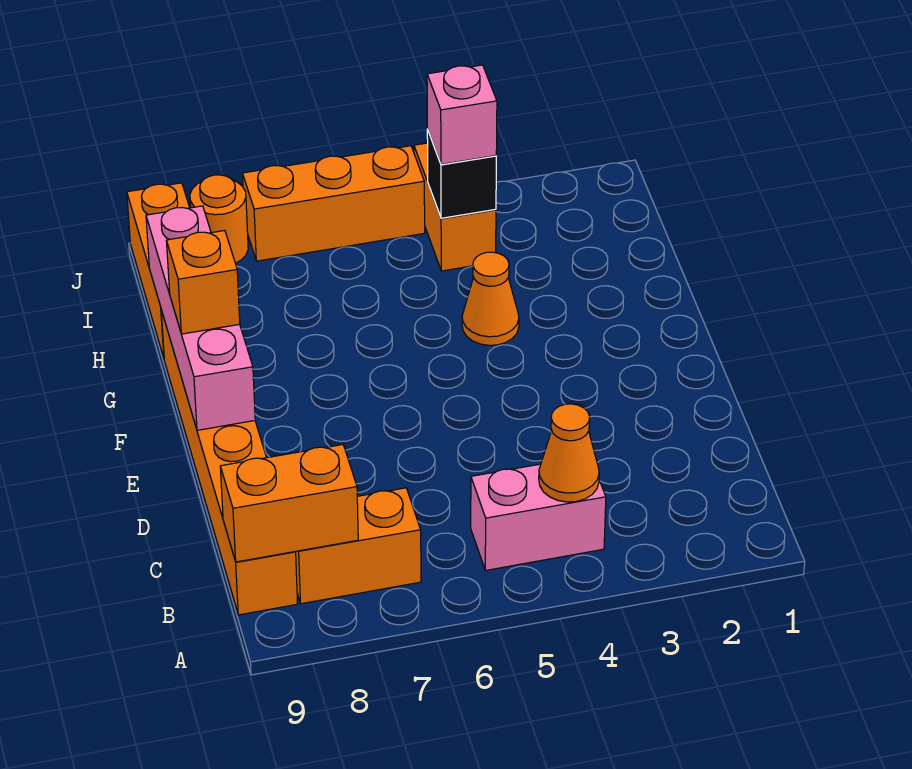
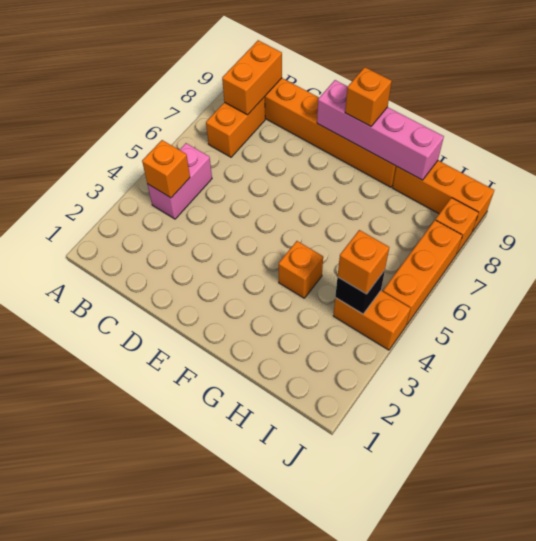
orange 1x1 cone [539,404,599,502] -> orange 1x1 brick [142,140,190,198]
orange 1x1 cone [462,252,519,345] -> orange 1x1 brick [279,241,323,298]
pink 1x1 brick [427,65,497,164] -> orange 1x1 brick [338,230,389,294]
orange 1x1 round brick [190,175,248,263] -> orange 1x1 brick [436,198,479,253]

